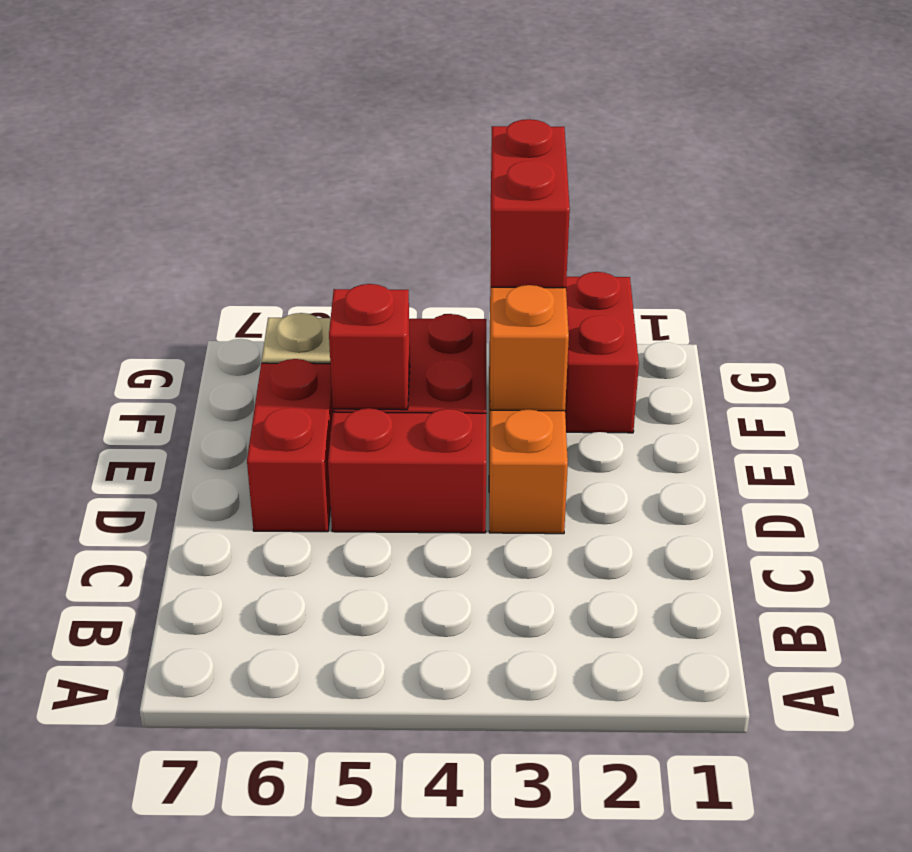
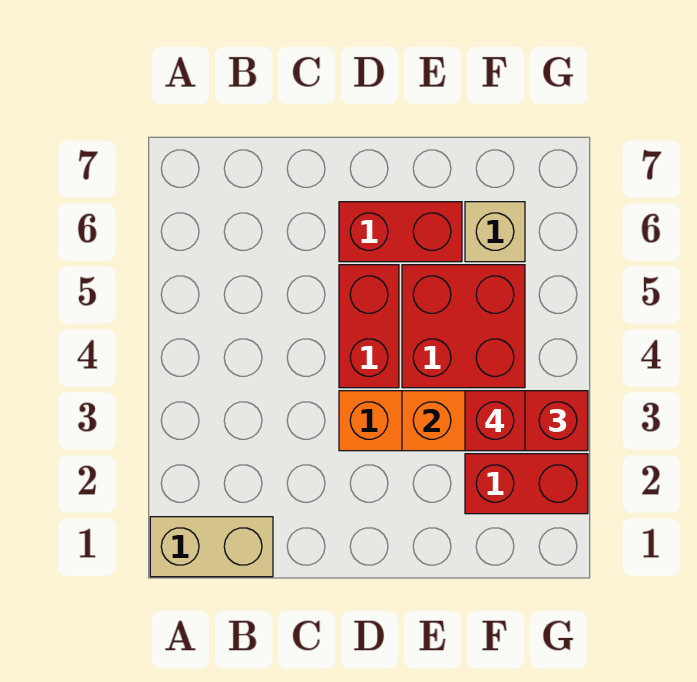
none -> tan 1x2 brick [150,517,273,577]
red 1x1 brick [329,284,410,410] -> red 1x1 brick moved to [465,391,525,451]

